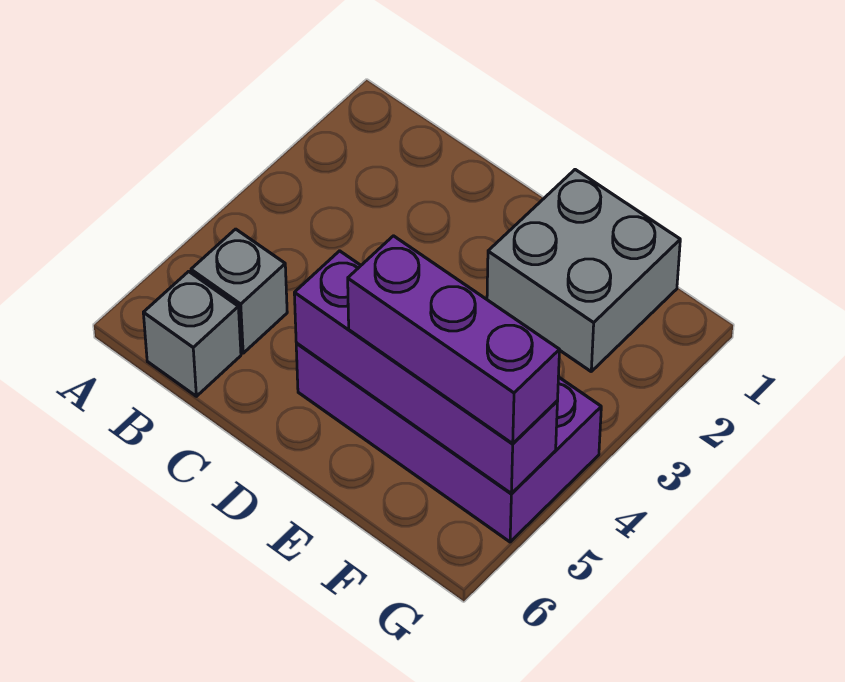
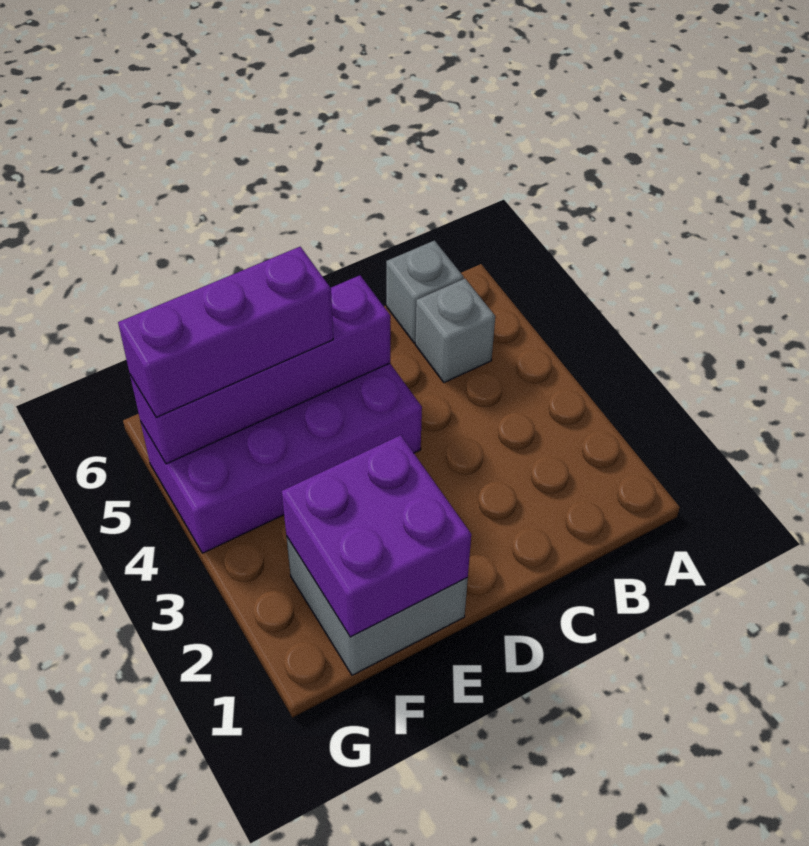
none -> purple 2x2 brick [282,435,471,637]

